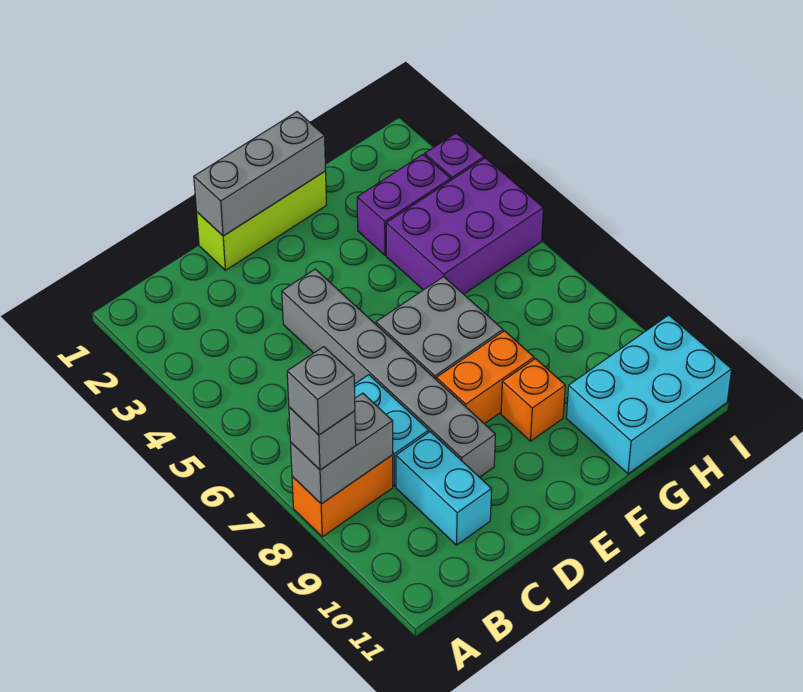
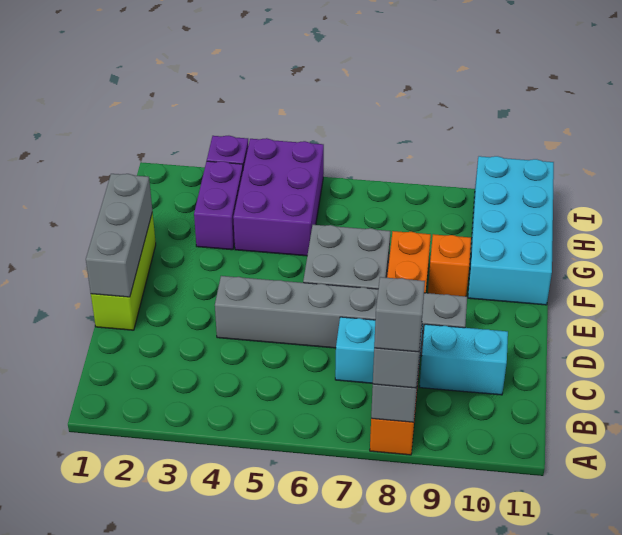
cyan 2x3 brick [566,315,732,474] -> cyan 2x4 brick [468,156,554,305]

